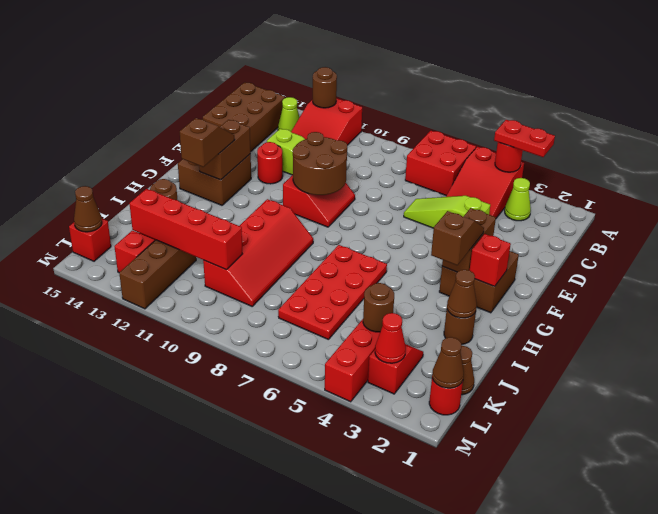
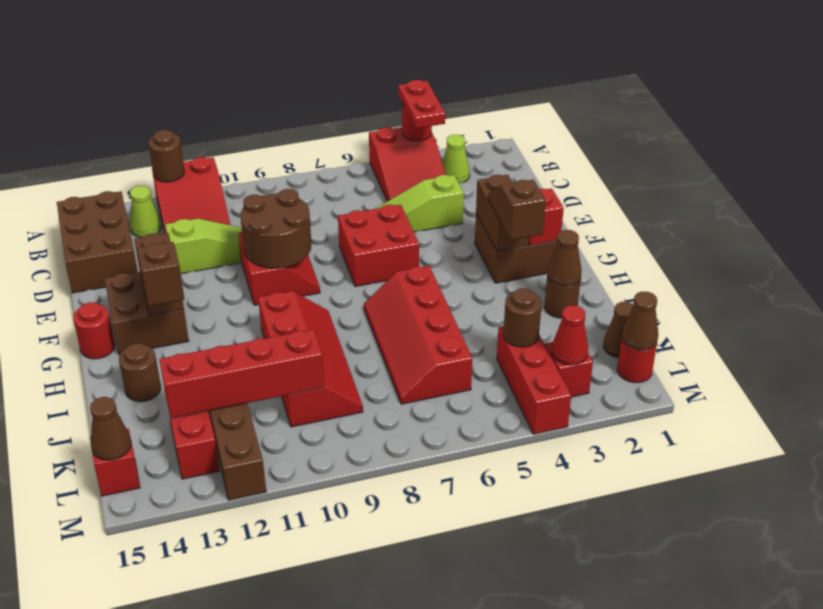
red 1x2 plate [494,120,555,157] -> red 1x2 plate turned to [398,80,445,128]
red 2x2 brick [405,131,476,196] -> red 2x2 brick moved to [338,205,419,287]
red 1x1 round brick [257,142,283,184] -> red 1x1 round brick moved to [73,302,115,359]
red 2x4 plate [278,245,387,340] -> red 2x4 slope [364,266,472,404]

